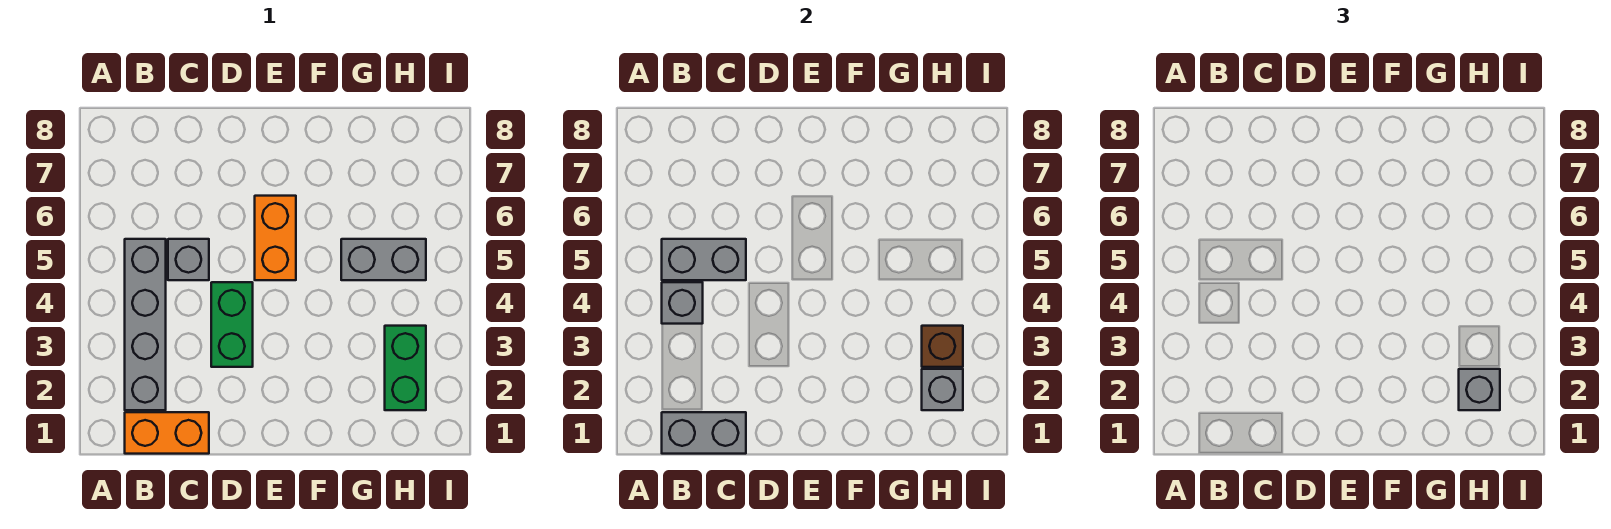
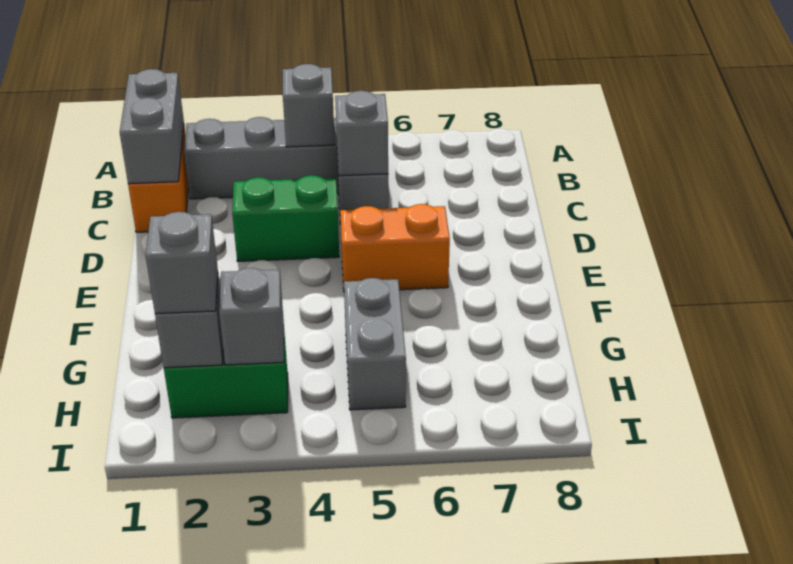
grey 1x2 brick [662,239,746,280] -> grey 1x1 brick [335,91,388,176]
brown 1x1 brick [922,326,963,367] -> grey 1x1 brick [219,268,284,365]

